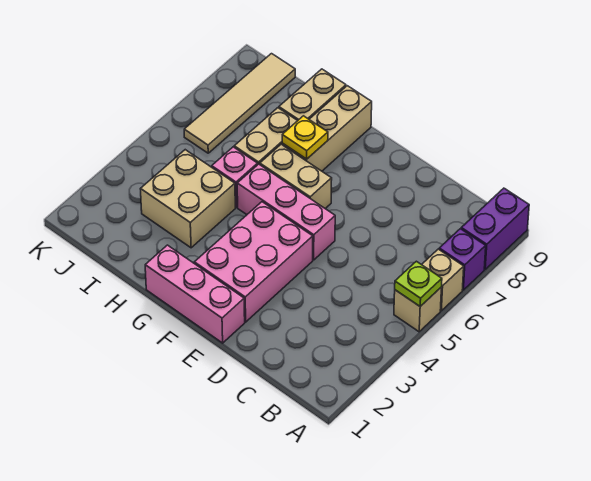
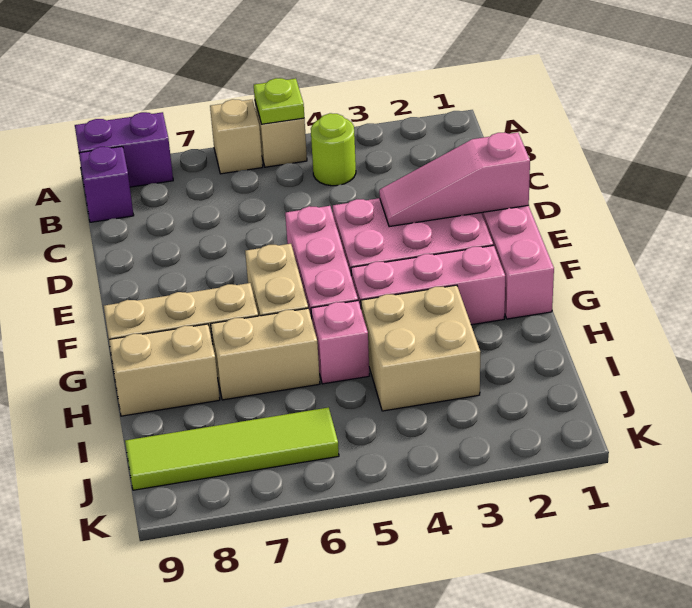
purple 1x1 brick [439,229,486,290] -> purple 1x1 brick moved to [79,146,134,222]
none -> lime 1x1 round brick [311,113,356,186]
none -> pink 1x3 slope [379,132,530,227]
none -> pink 1x3 brick [351,245,505,325]
yellow 1x1 plate [282,116,328,159] -> none
tan 1x4 tile [184,54,295,153] -> lime 1x4 tile [125,407,339,490]

